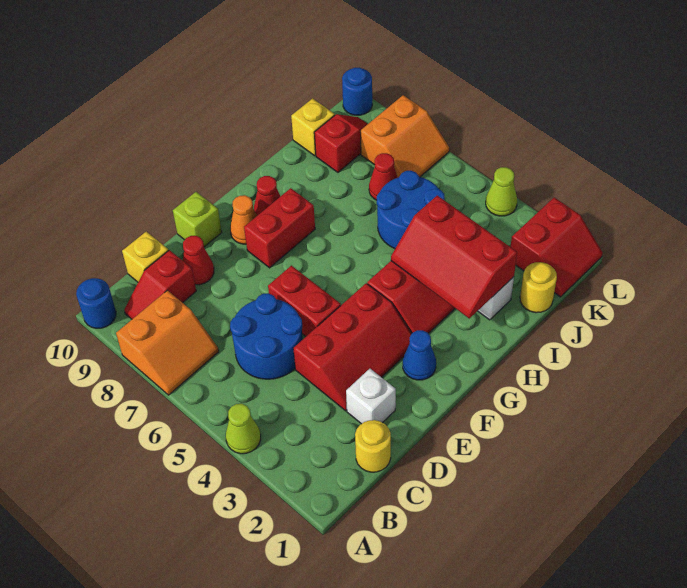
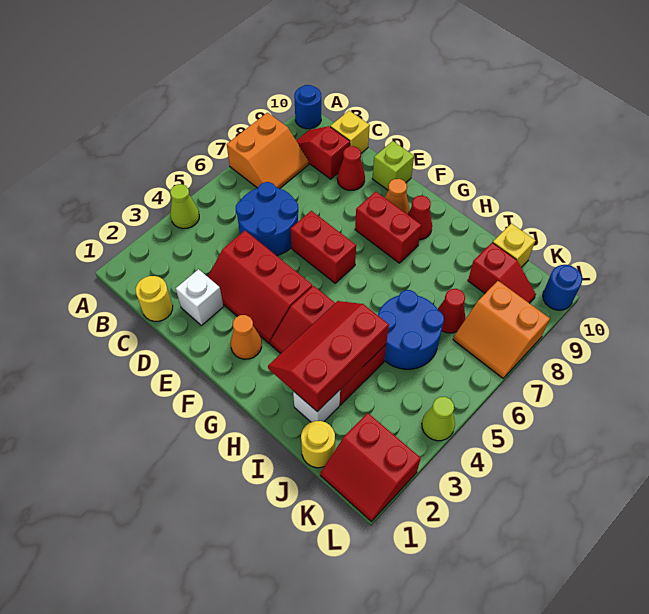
orange 2x2 slope [116,290,219,395] -> orange 2x2 slope turned to [227,113,309,189]
red 1x2 brick [268,266,341,336] -> red 1x2 brick turned to [291,211,356,283]
blue 1x1 cone [403,330,436,380] -> orange 1x1 cone [231,315,262,359]

